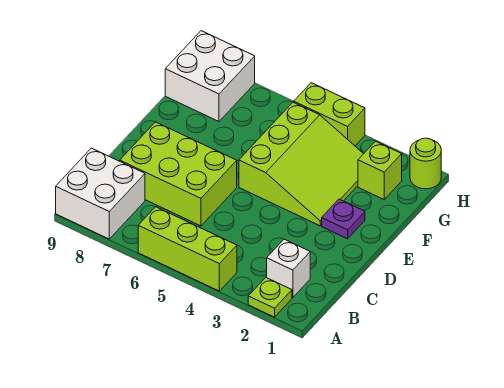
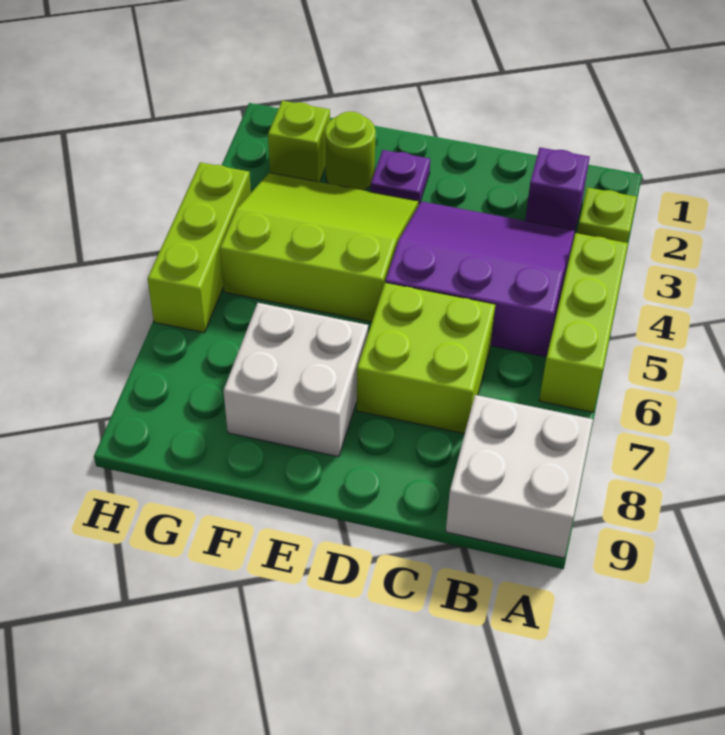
white 1x1 brick [267,239,310,298] -> purple 1x1 brick [525,147,590,230]
none -> purple 3x3 slope [385,201,575,357]
lime 2x3 brick [120,122,237,226] -> lime 2x2 brick [356,283,496,434]
white 2x2 brick [165,31,255,121] -> white 2x2 brick moved to [223,303,368,457]
lime 1x1 round brick [410,138,441,189] -> lime 1x1 round brick moved to [325,112,376,190]
lime 1x2 brick [294,83,365,146] -> lime 1x3 brick [148,162,251,333]

